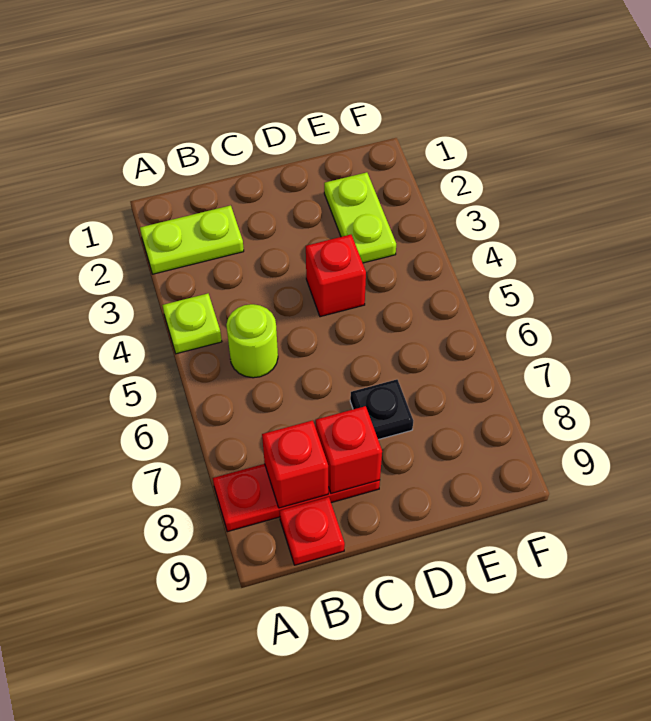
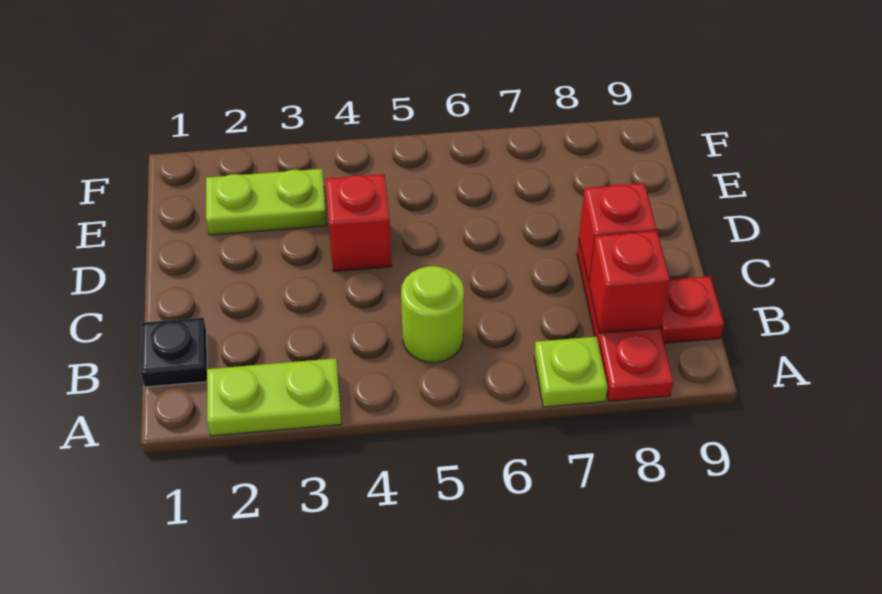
lime 1x2 plate [140,205,244,274] -> lime 1x2 plate turned to [207,358,342,436]
lime 1x1 plate [162,294,222,354] -> lime 1x1 plate moved to [534,337,608,407]
black 1x1 plate [350,379,413,440] -> black 1x1 plate moved to [140,318,207,387]

